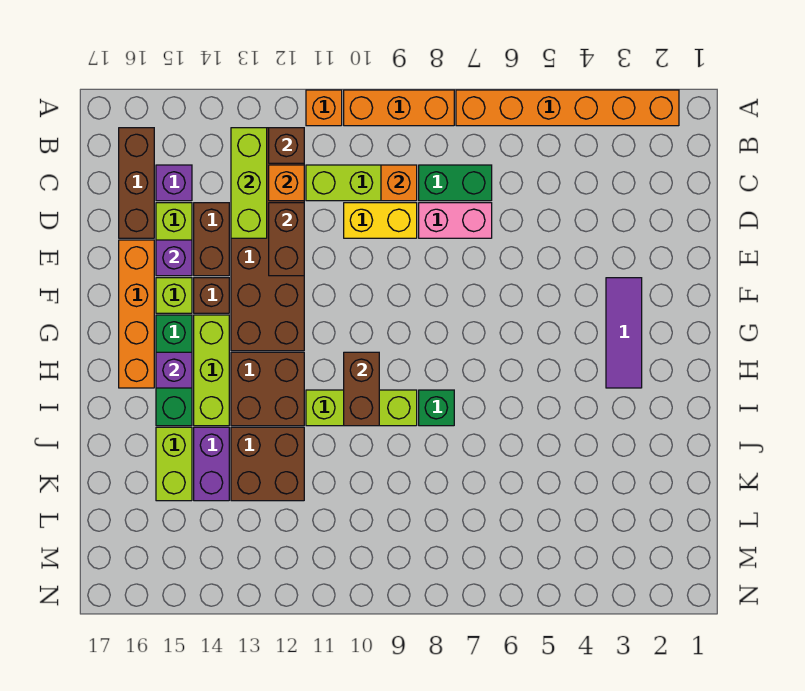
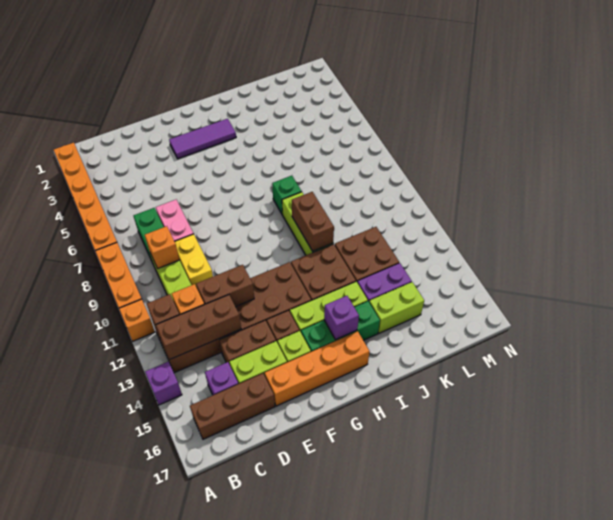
lime 1x3 brick [231,128,267,238] -> brown 1x3 brick [156,295,241,360]
purple 1x1 brick [156,240,192,276] -> purple 1x1 brick moved to [145,362,182,405]
brown 1x2 brick [344,352,379,426] -> brown 1x2 brick turned to [292,192,334,251]

